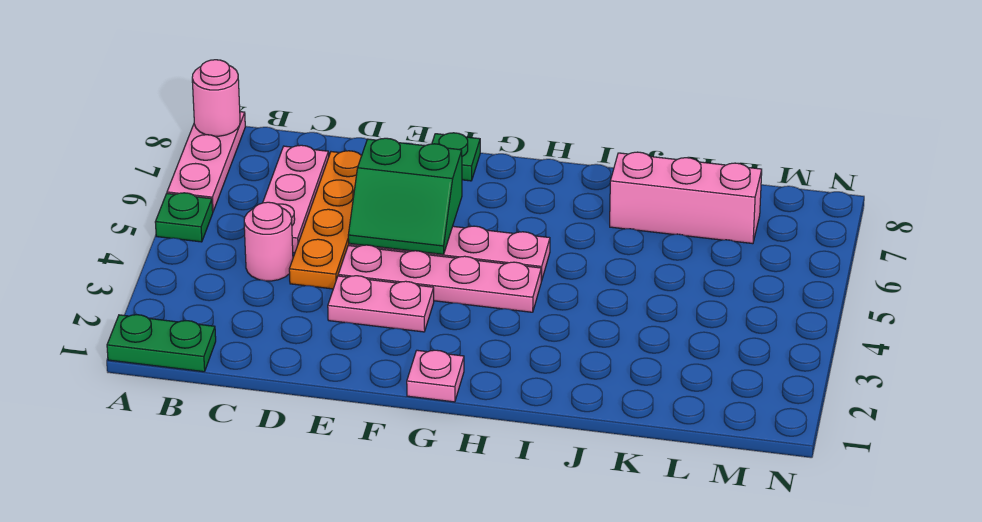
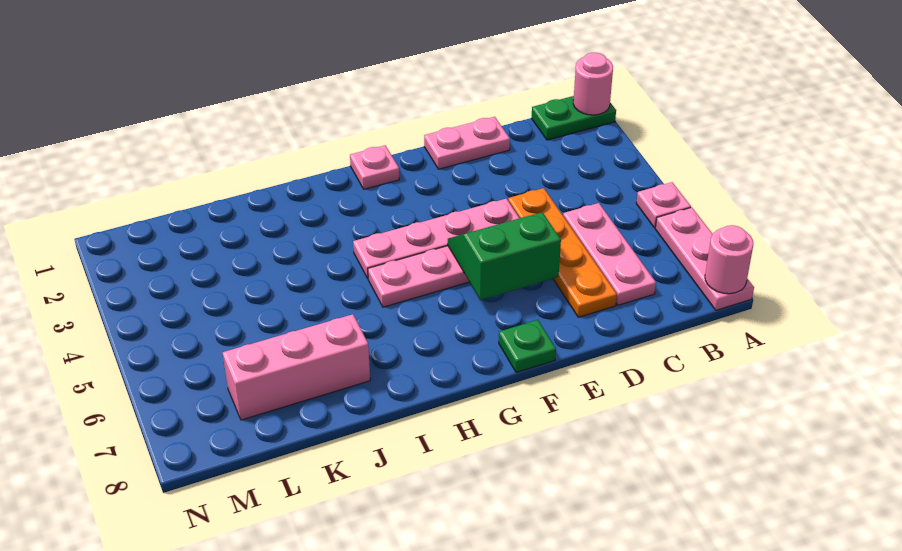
green 1x1 plate [155,193,213,242] -> pink 1x1 plate [636,182,691,228]
pink 1x1 round brick [244,202,293,281] -> pink 1x1 round brick moved to [573,53,613,115]
pink 1x2 plate [328,276,434,332] -> pink 1x2 plate moved to [424,117,510,169]

